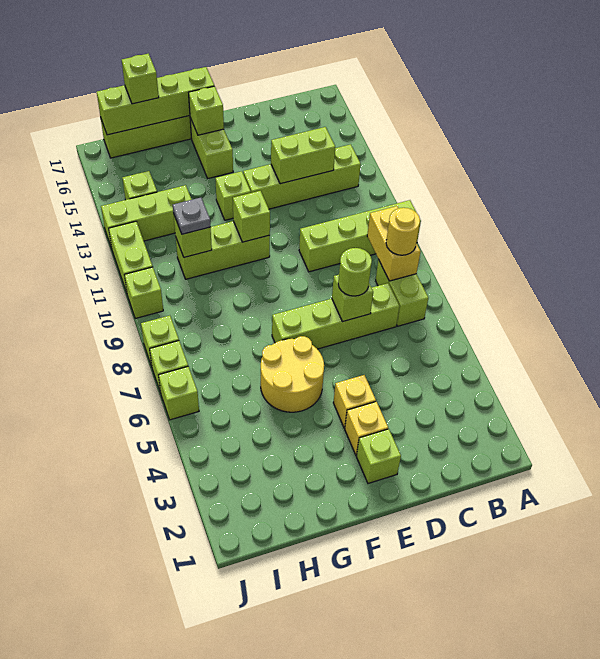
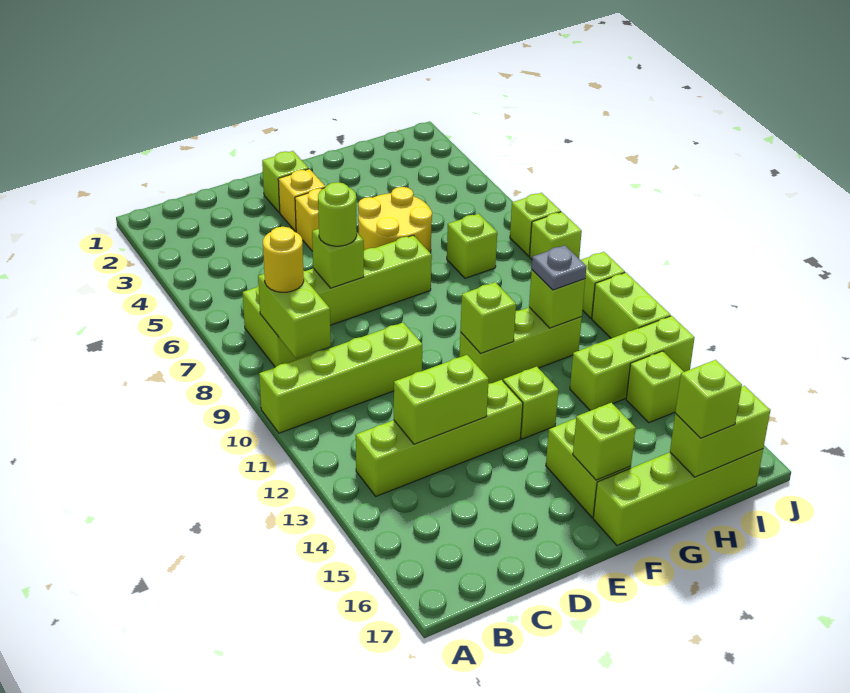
yellow 1x2 brick [367,206,421,281] -> lime 1x2 brick [258,274,331,358]
lime 1x4 brick [97,67,214,135] -> lime 1x2 brick [670,386,770,477]
lime 1x1 brick [158,366,199,420] -> lime 1x1 brick moved to [447,214,497,278]

